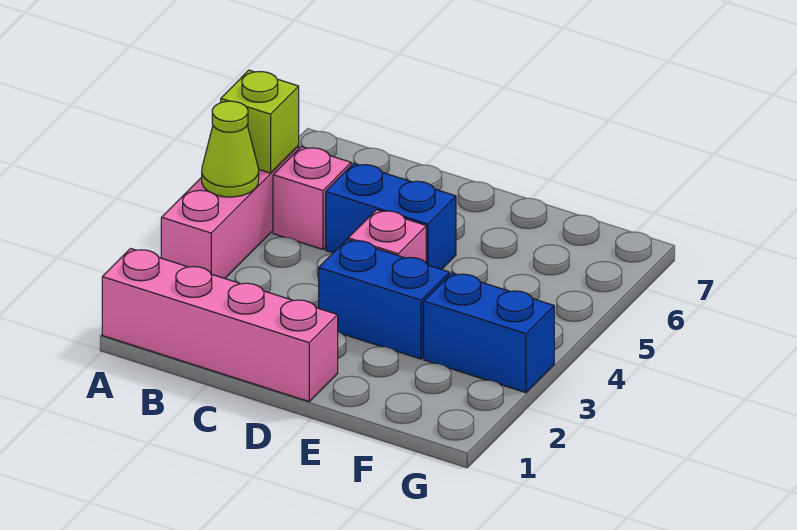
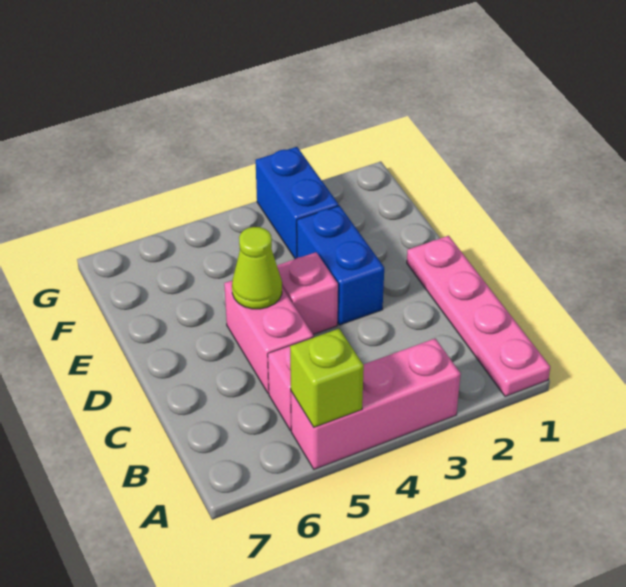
pink 1x4 brick [102,249,338,402] -> pink 1x4 plate [407,236,550,396]
lime 1x1 cone [202,101,259,197] -> lime 1x1 cone moved to [232,227,282,309]
blue 1x2 brick [326,163,456,269] -> pink 1x2 brick [224,281,313,393]

